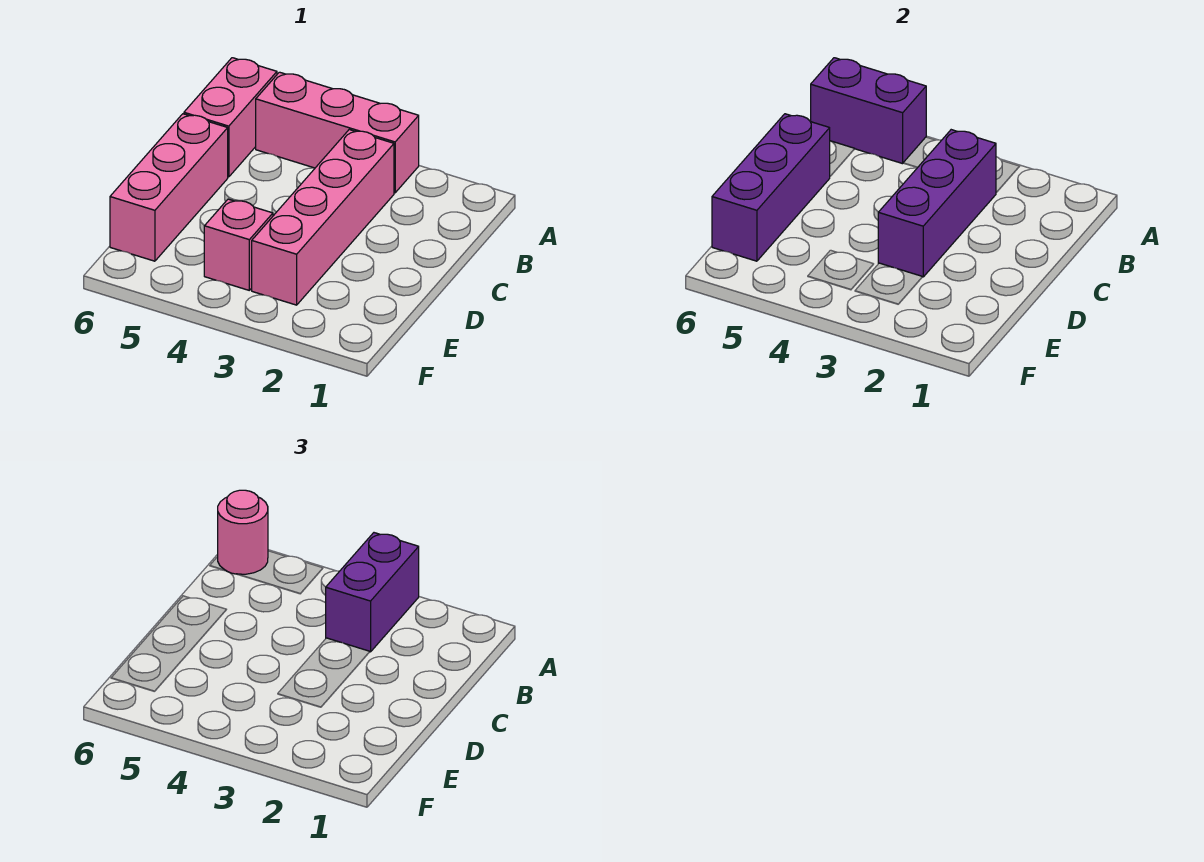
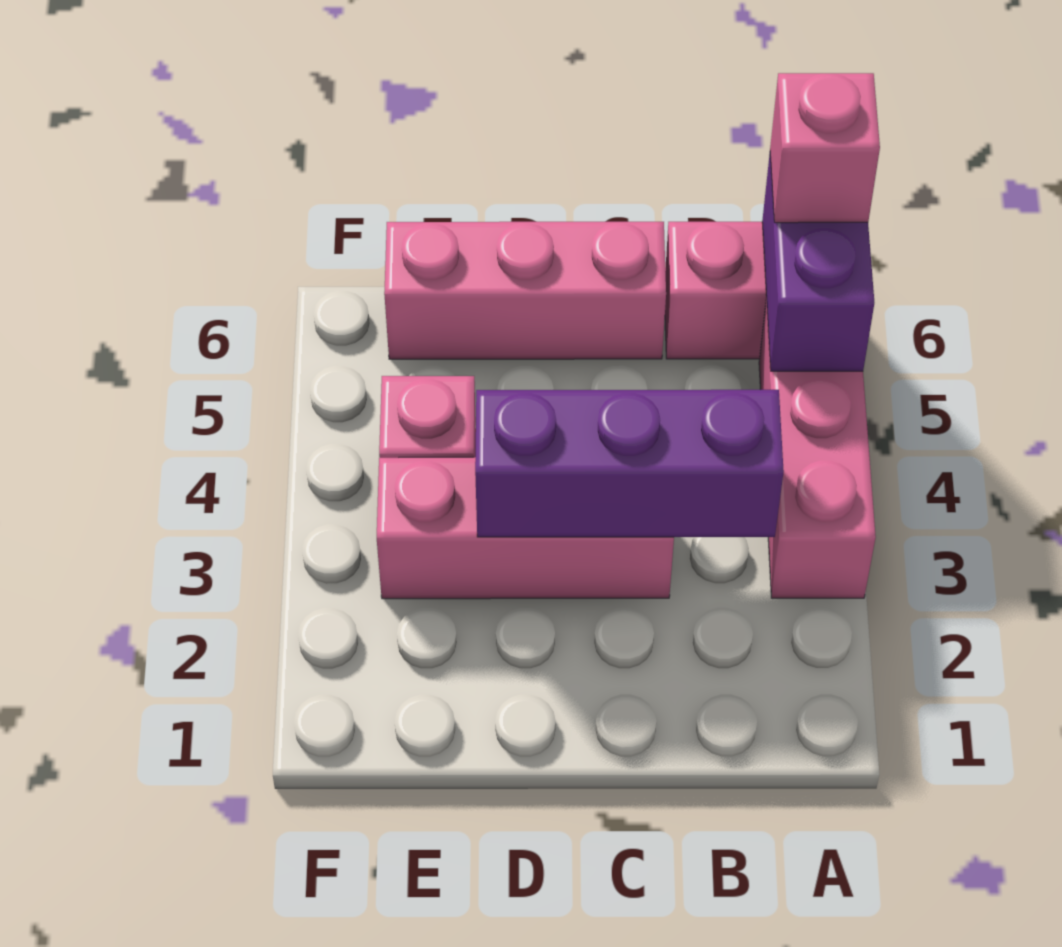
purple 1x2 brick [326,533,419,652] -> none
pink 1x1 round brick [218,490,268,574] -> pink 1x1 brick [770,73,880,223]
pink 1x4 brick [252,130,394,305] -> pink 1x3 brick [377,457,674,599]
purple 1x3 brick [712,114,830,261] -> none

